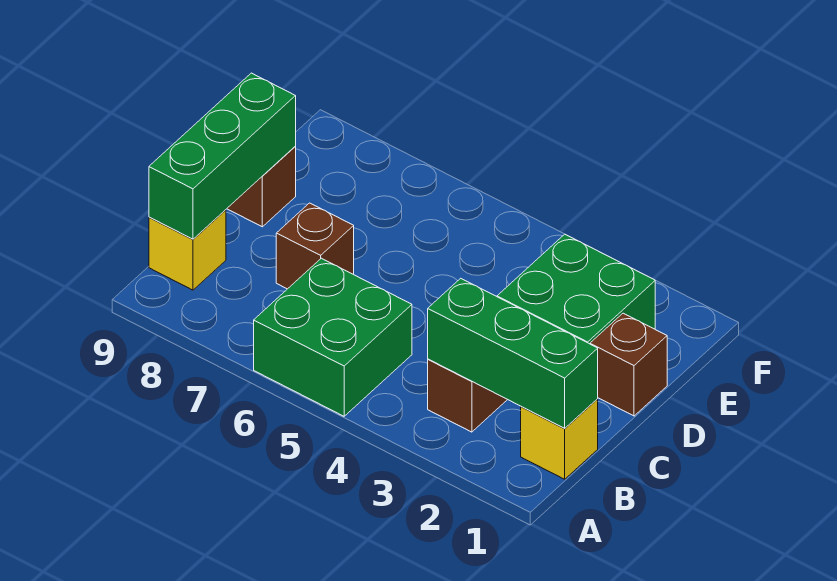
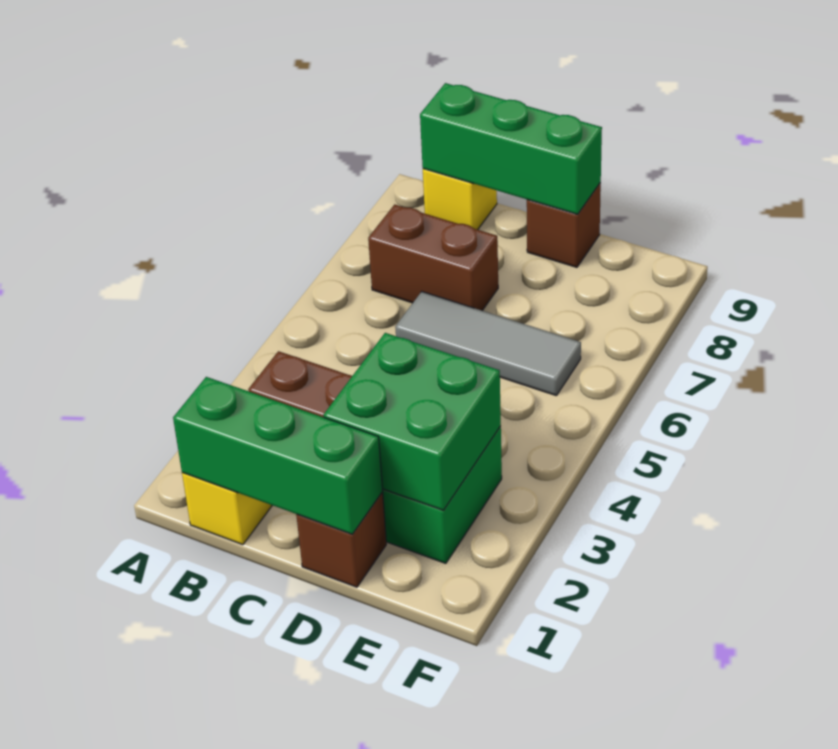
green 2x2 brick [254,258,412,416] -> green 2x2 brick moved to [323,333,501,510]
green 1x3 brick [428,278,598,428] -> green 1x3 brick turned to [173,377,383,534]
none -> grey 1x3 tile [395,292,581,396]
brown 1x1 brick [276,203,354,289] -> brown 1x2 brick [368,205,498,310]

